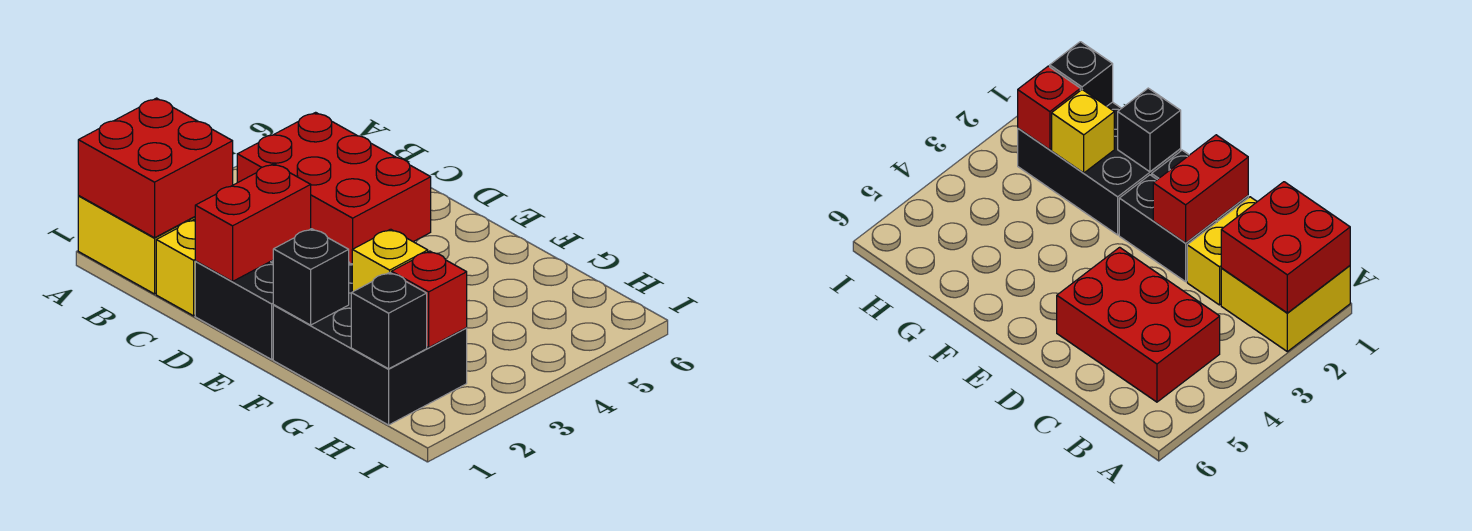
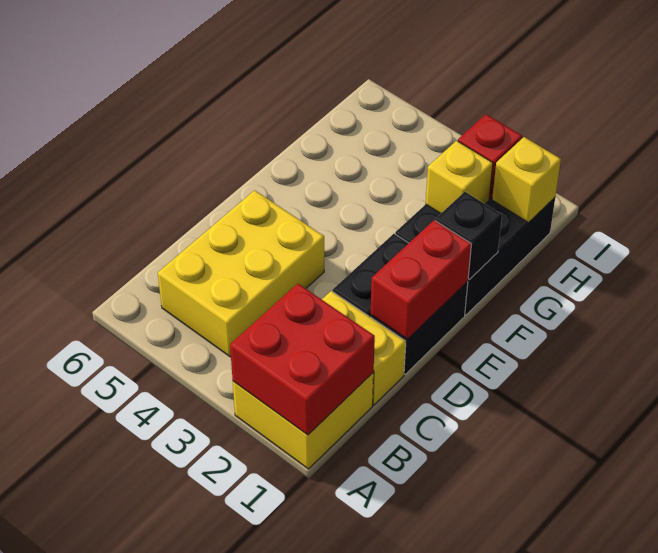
red 2x3 brick [237,112,431,264] -> yellow 2x3 brick [158,190,324,357]
red 1x2 brick [195,164,311,281] -> red 1x2 brick turned to [371,220,471,339]
black 1x1 brick [351,272,427,369] -> yellow 1x1 brick [492,137,561,223]

